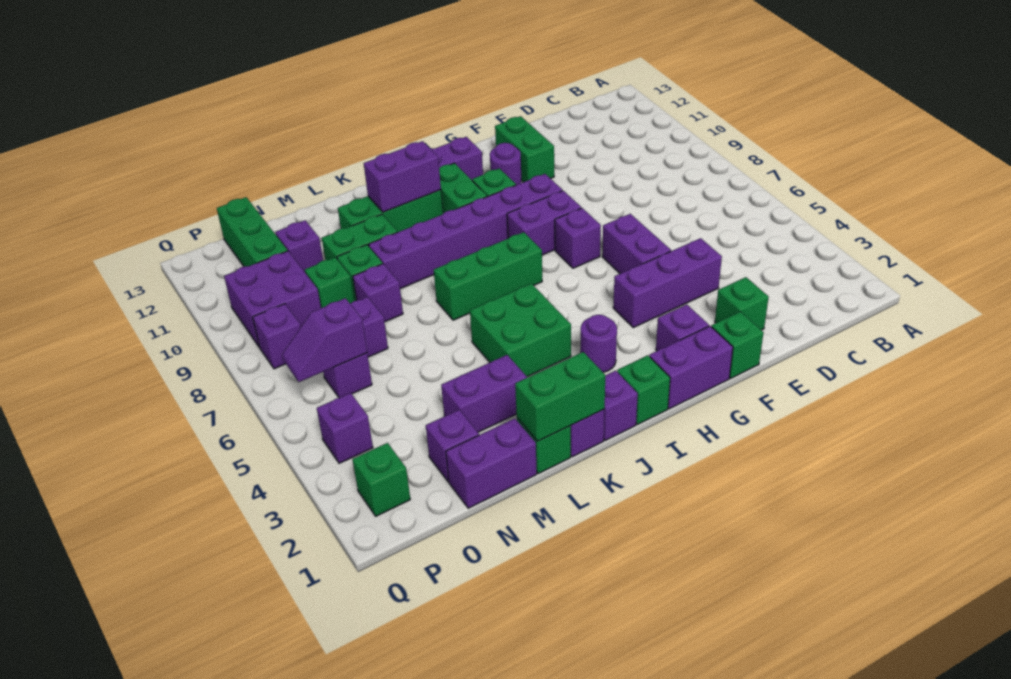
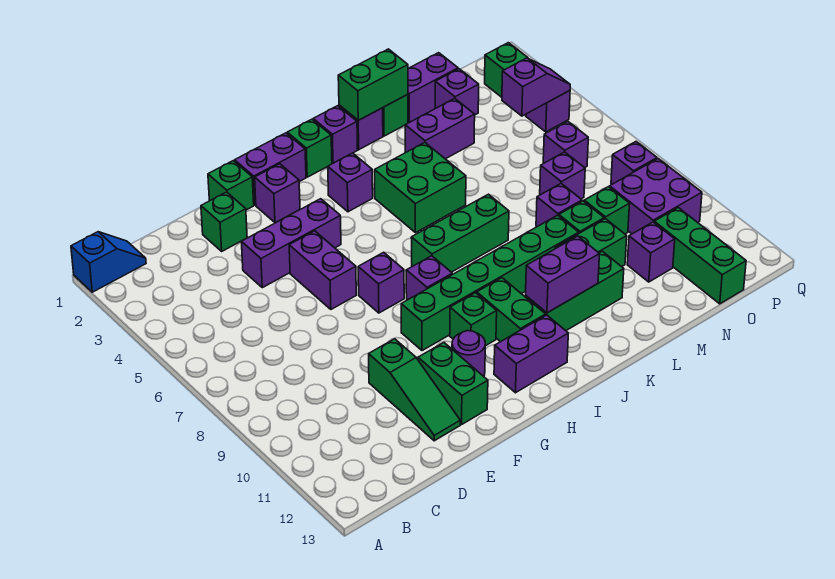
none -> blue 1x2 slope [71,232,146,292]
none -> green 1x3 slope [369,339,460,441]
purple 1x2 brick [507,191,581,255] -> purple 1x1 brick [406,256,452,300]
purple 1x6 brick [369,174,562,289] -> green 1x6 brick [401,215,579,351]
purple 1x1 round brick [580,315,617,372] -> purple 1x1 brick [328,153,373,212]
purple 1x2 slope [282,298,367,382] -> purple 1x2 slope moved to [502,58,570,116]

